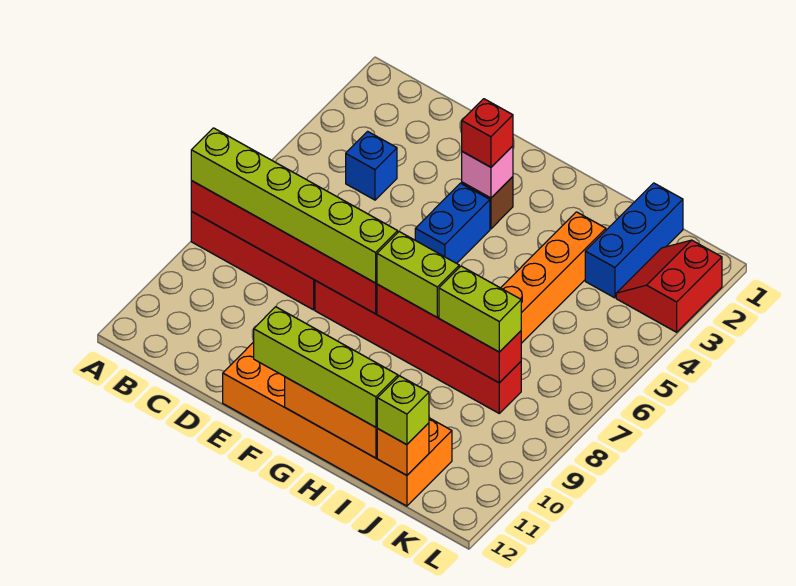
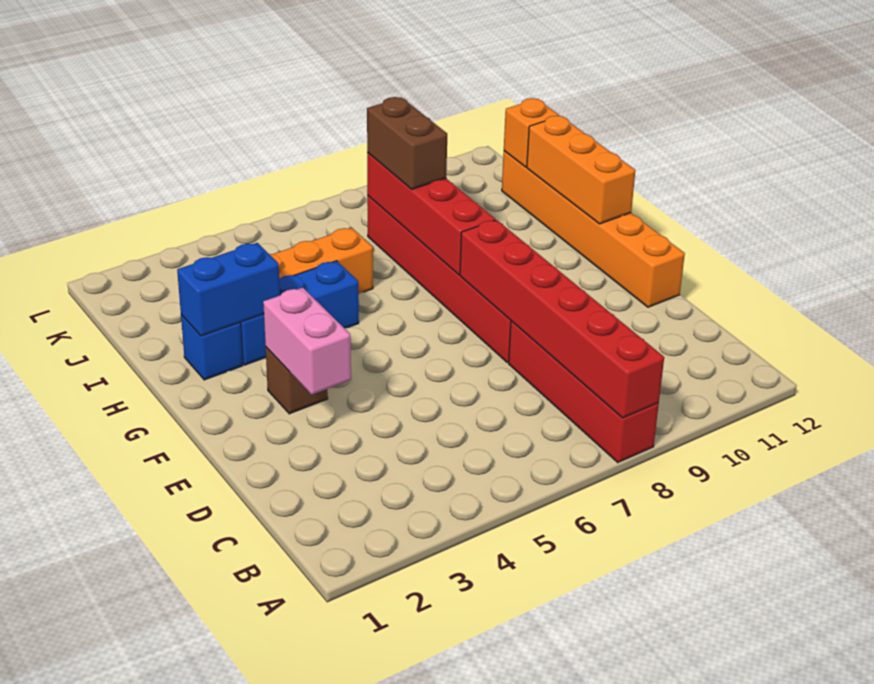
lime 1x6 brick [191,128,398,283] -> none
blue 1x1 brick [346,131,397,200] -> blue 1x1 brick moved to [181,315,243,380]
orange 2x6 brick [223,342,452,506] -> orange 1x6 brick [502,151,685,307]
pink 1x1 brick [462,146,513,198] -> pink 1x2 brick [263,288,351,395]
red 1x1 brick [462,99,513,167] -> none
blue 1x2 brick [415,183,490,263] -> blue 1x2 brick moved to [177,243,280,336]
lime 1x4 brick [254,307,398,427] -> none
lime 1x2 brick [377,232,459,317] -> none
lime 1x2 brick [439,266,521,352] -> brown 1x2 brick [367,97,447,189]
blue 1x3 brick [585,183,683,298] -> blue 1x3 brick moved to [240,261,359,365]
lime 1x1 brick [377,376,429,445] -> none
red 2x2 slope [616,240,722,332] -> none

